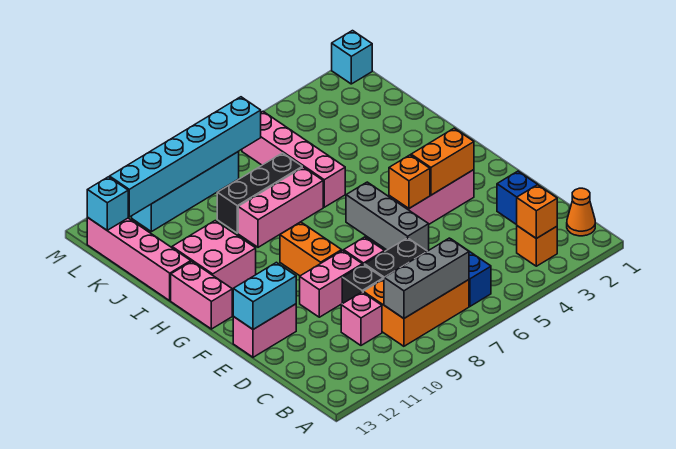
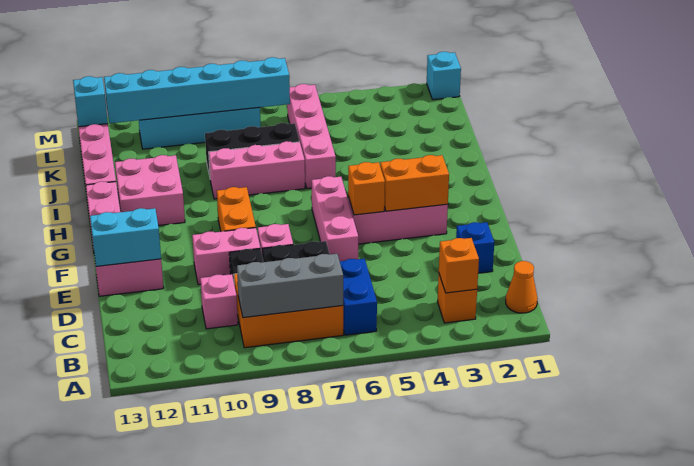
grey 1x3 brick [346,182,429,251] -> pink 1x3 brick [312,176,358,261]

